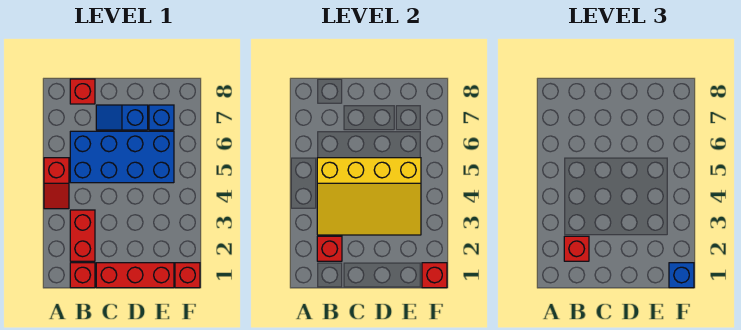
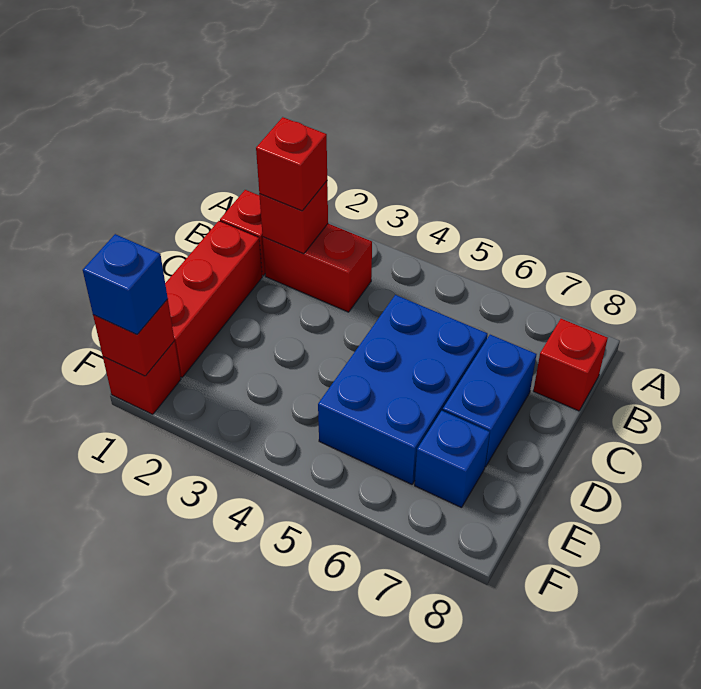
red 1x2 slope [44,158,69,209] -> none
yellow 3x4 slope [317,158,421,235] -> none
blue 2x4 brick [70,131,174,183] -> blue 2x3 brick [318,295,488,484]
blue 1x2 slope [96,105,148,130] -> blue 1x2 brick [443,335,536,467]

